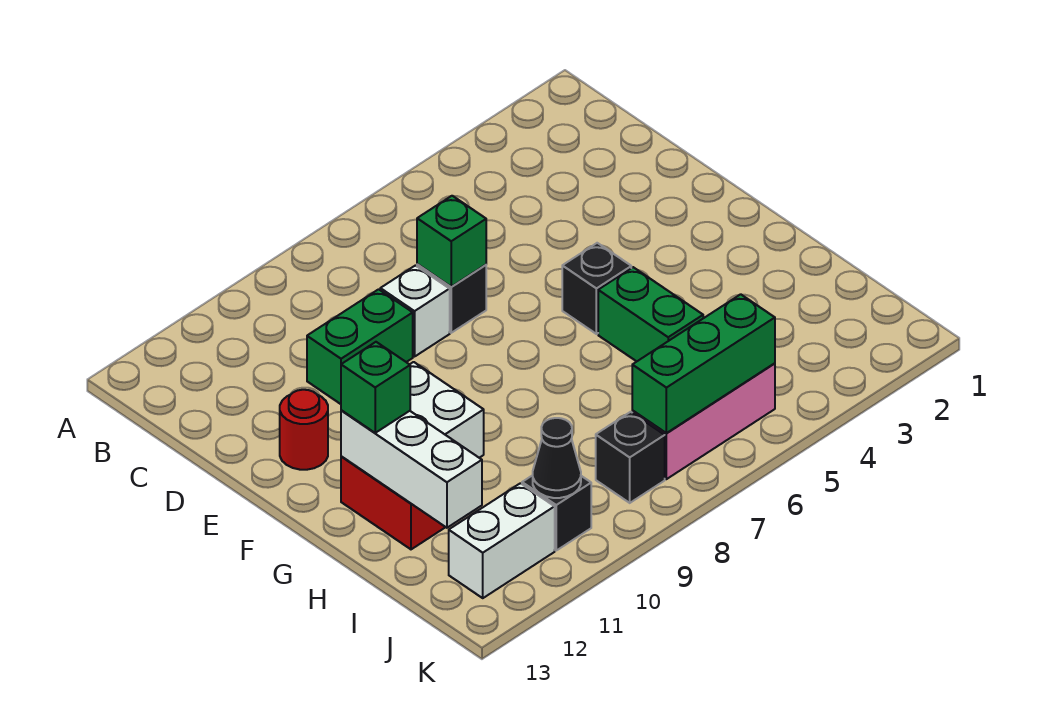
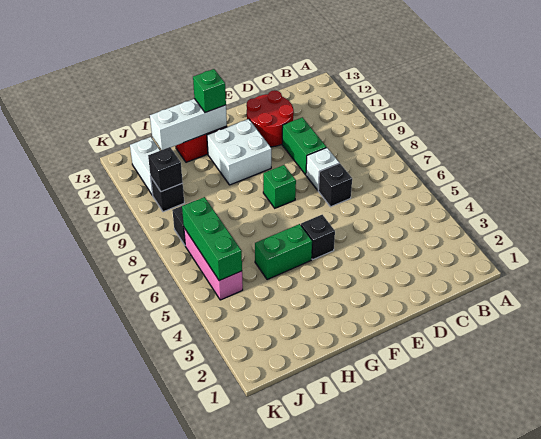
green 1x1 brick [417,196,486,287] -> green 1x1 brick moved to [263,165,296,208]
red 1x1 round brick [280,390,328,470] -> red 2x2 round brick [247,90,294,147]
black 1x1 cone [533,418,581,498] -> black 1x1 brick [148,147,183,192]

